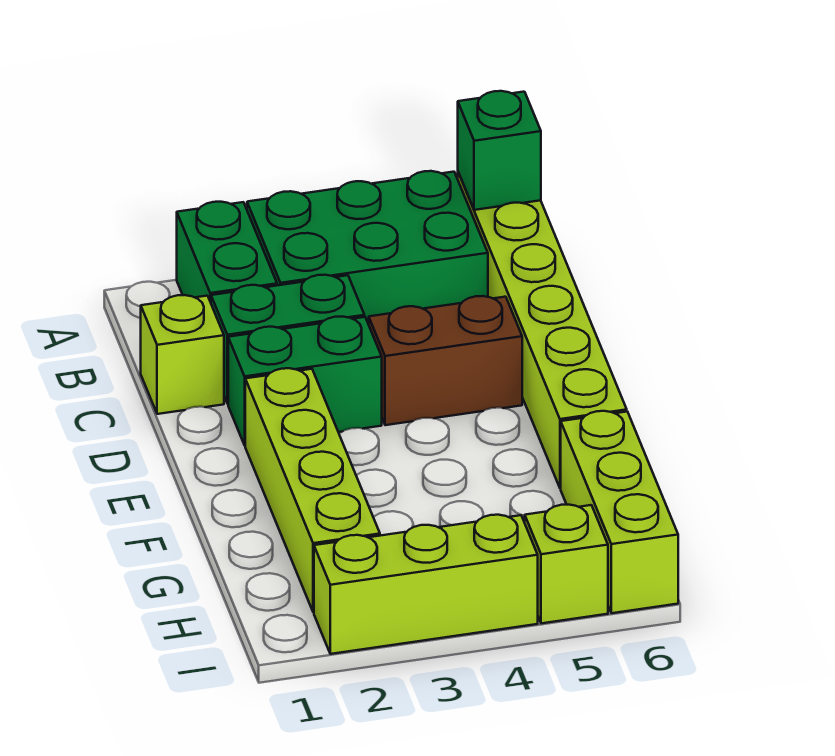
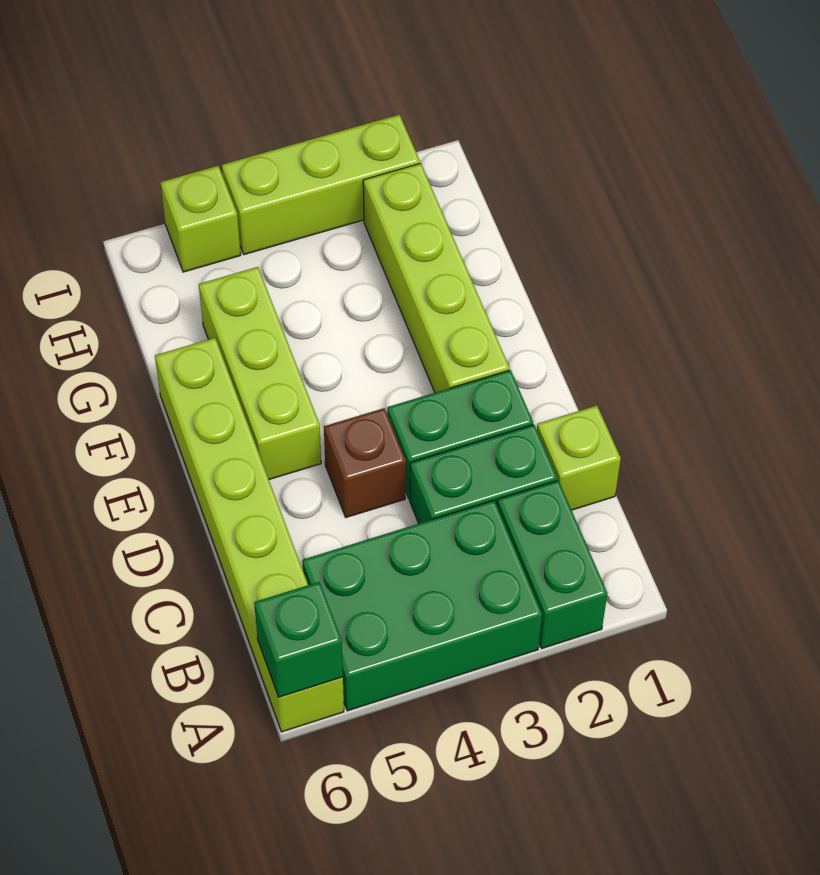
brown 1x2 brick [369,296,522,425] -> brown 1x1 brick [324,408,406,517]
lime 1x3 brick [561,411,678,613] -> lime 1x3 brick moved to [199,267,321,479]

